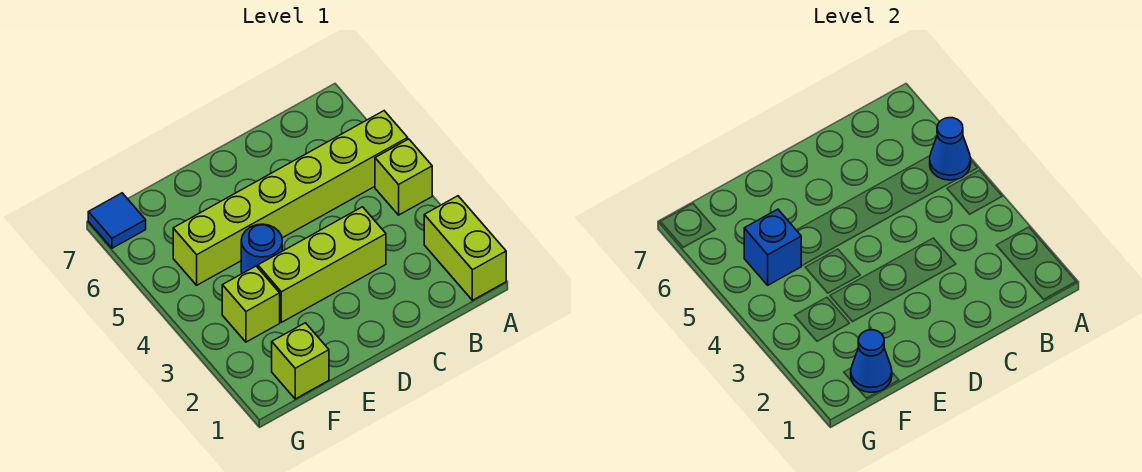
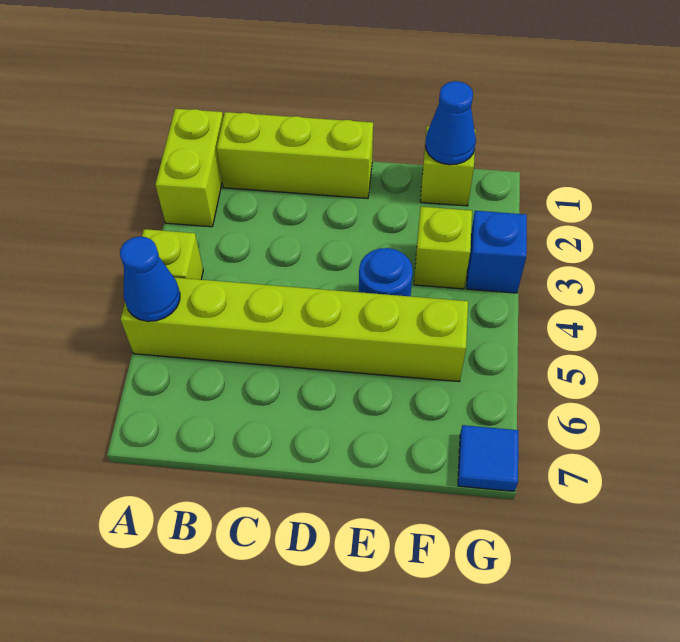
lime 1x3 brick [258,207,386,322] -> lime 1x3 brick moved to [217,112,373,198]
blue 1x1 brick [744,209,801,285] -> blue 1x1 brick moved to [467,211,527,293]

